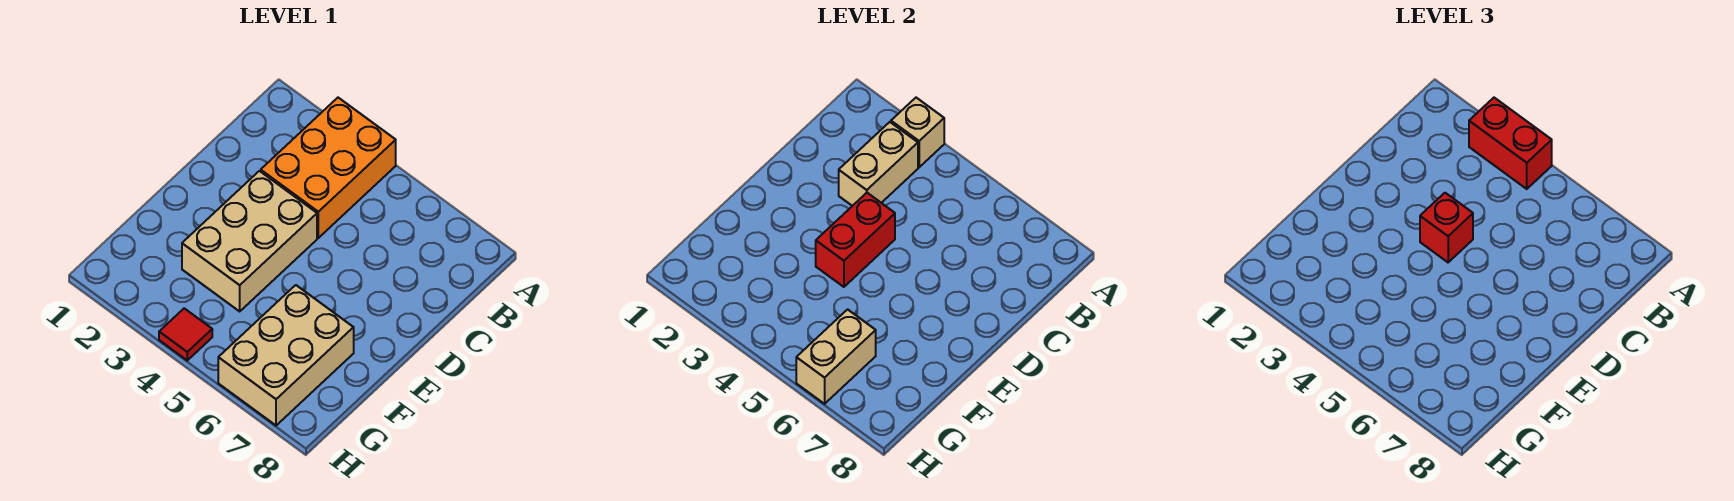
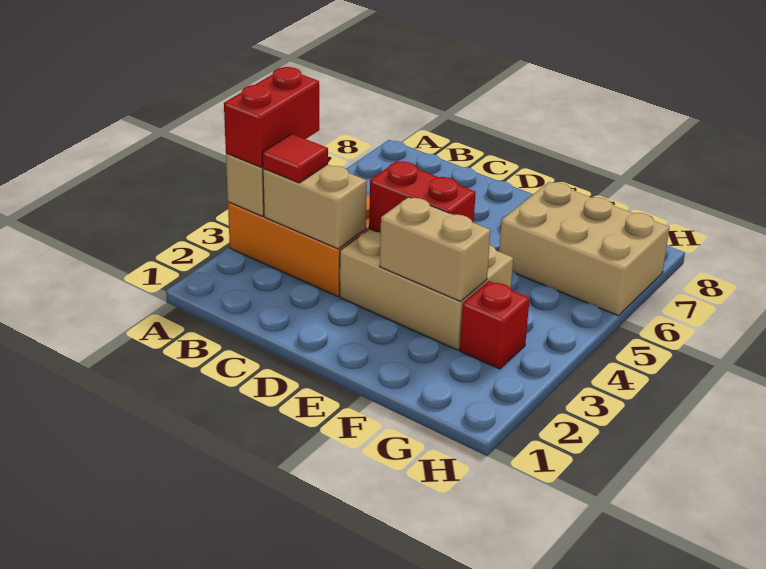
red 1x1 brick [1420,193,1473,262] -> red 1x1 brick moved to [460,281,530,369]
tan 1x2 brick [796,309,876,404] -> tan 1x2 brick moved to [380,197,491,301]
red 1x1 tile [159,308,212,360] -> red 1x1 tile moved to [263,134,328,183]

